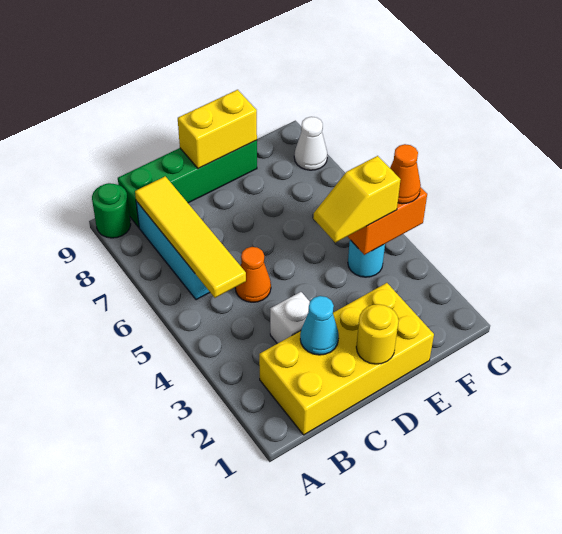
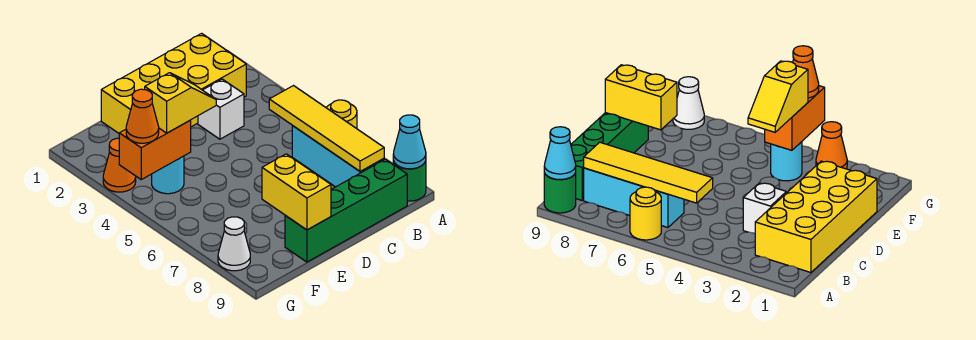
cyan 1x1 cone [300,296,339,355] -> cyan 1x1 cone moved to [393,115,426,169]
orange 1x1 cone [235,247,271,302] -> orange 1x1 cone moved to [103,138,136,192]
yellow 1x1 round brick [356,304,399,364] -> yellow 1x1 round brick moved to [326,100,357,129]
yellow 1x2 brick [178,90,257,169] -> yellow 1x2 brick turned to [262,154,331,230]

